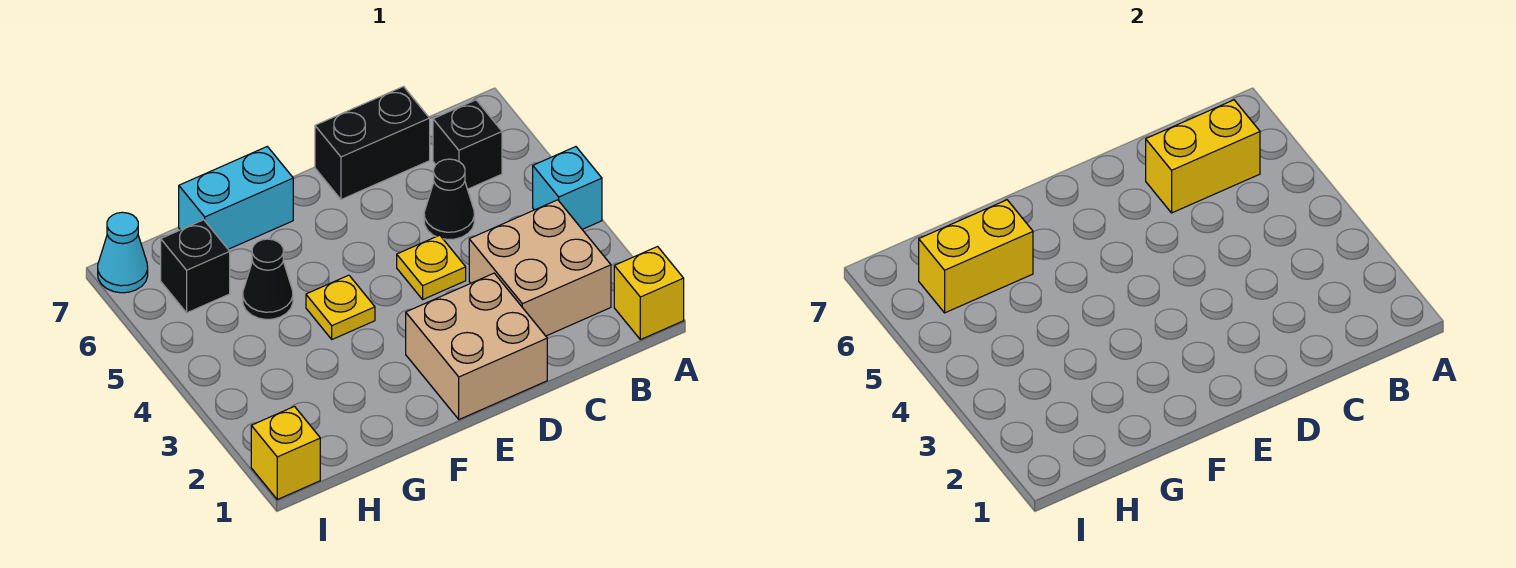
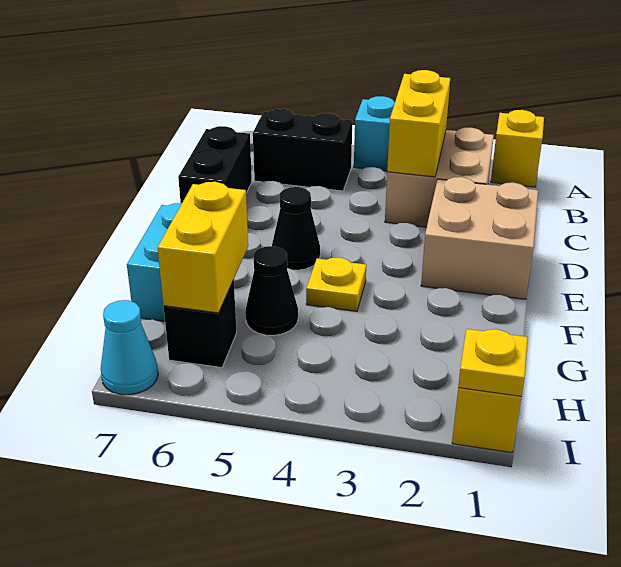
black 1x1 brick [433,100,502,189] -> black 1x2 brick [253,109,352,191]
yellow 1x2 brick [1146,100,1260,213] -> yellow 1x2 brick moved to [387,70,450,177]
black 1x1 cone [424,159,474,240] -> black 1x1 cone moved to [272,187,320,270]
yellow 1x1 plate [397,235,466,299] -> yellow 1x1 plate moved to [458,329,528,397]

